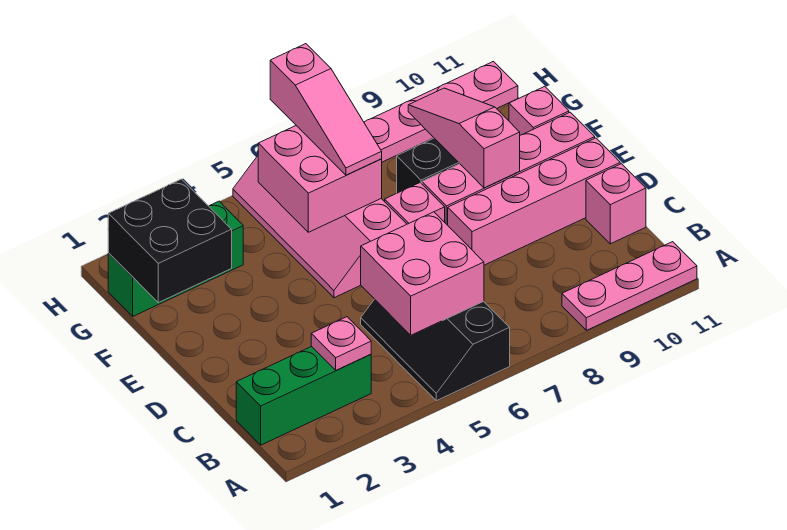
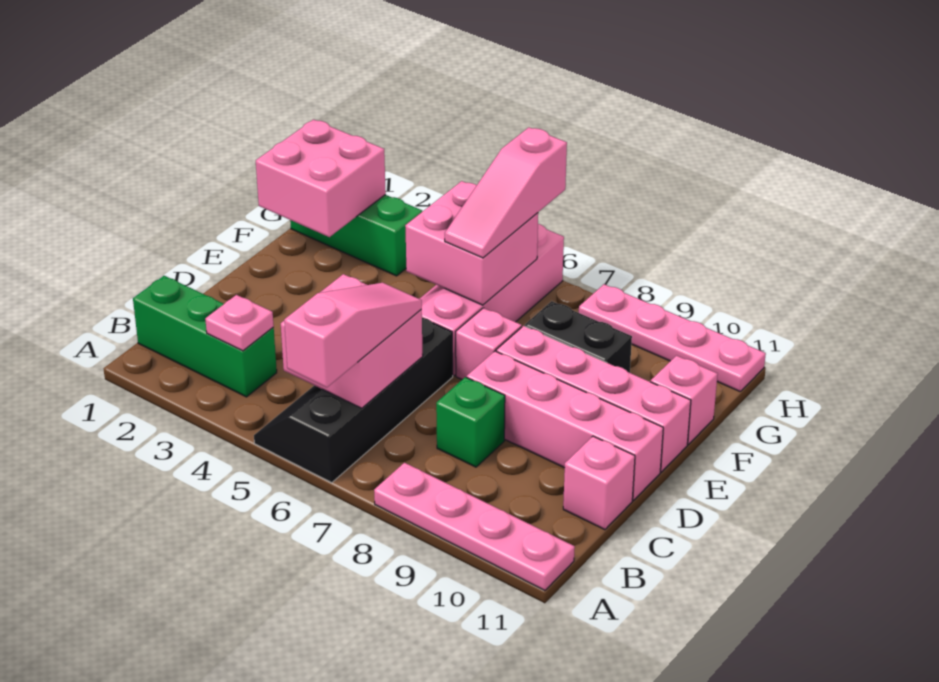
black 2x3 slope [361,299,510,401] -> black 2x4 slope [254,318,453,483]
pink 1x3 plate [562,242,697,330] -> pink 1x4 plate [374,463,575,590]
none -> green 1x1 brick [436,377,505,467]
pink 1x3 slope [408,88,520,188] -> pink 1x3 slope moved to [284,283,422,387]
black 2x2 brick [108,179,232,303] -> pink 2x2 brick [256,119,386,237]

